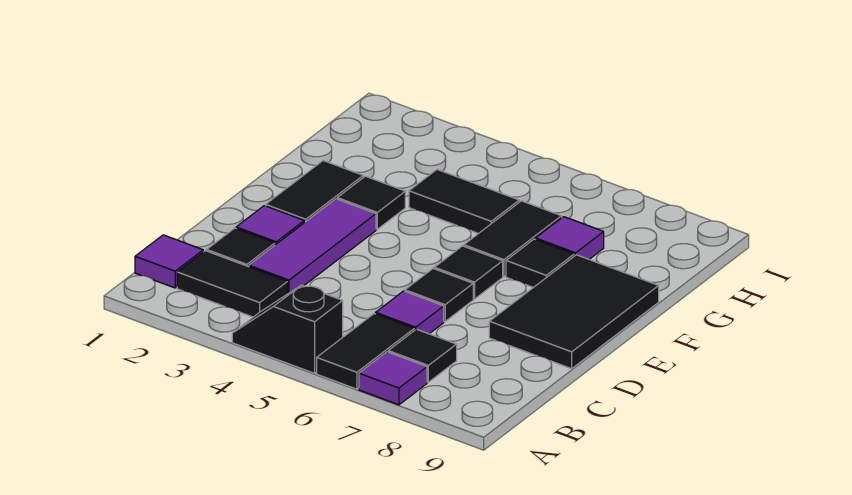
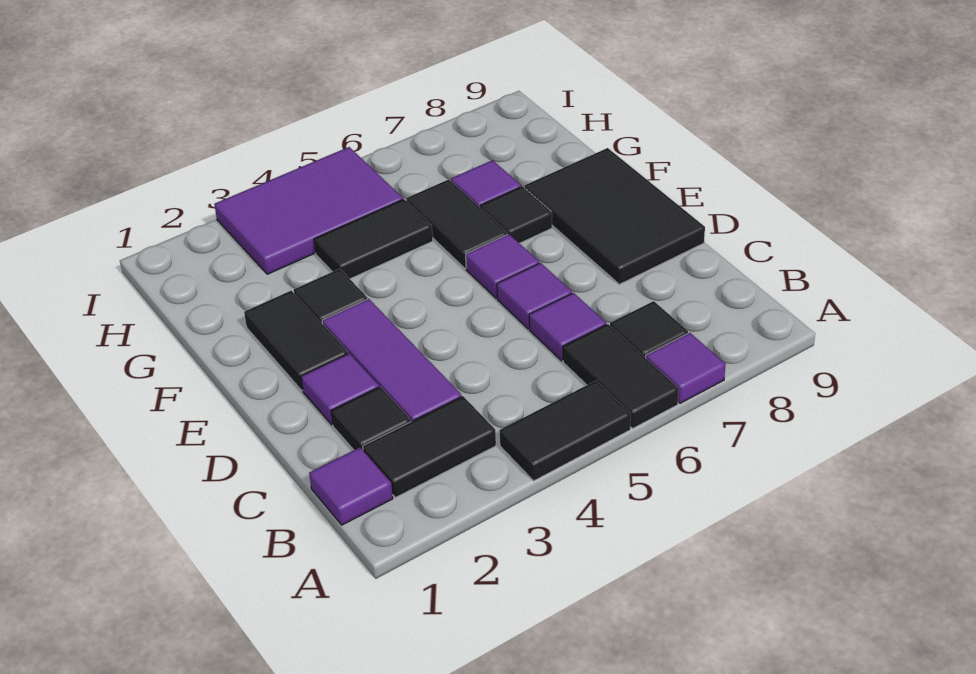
black 1x2 slope [232,285,343,373] -> black 1x2 tile [499,381,631,481]
black 1x1 tile [405,269,473,321] -> purple 1x1 tile [497,263,572,329]
black 1x1 tile [434,246,503,299] -> purple 1x1 tile [466,234,539,298]
none -> purple 2x3 tile [214,147,403,274]

